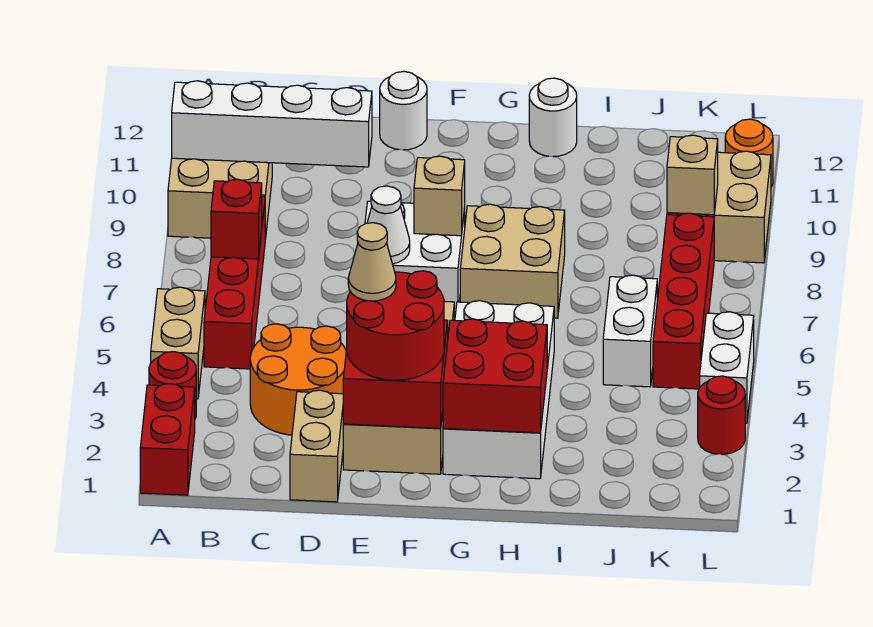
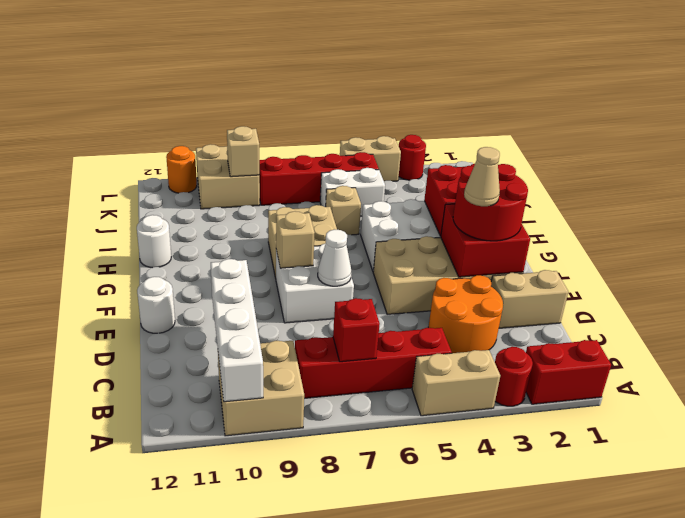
none -> tan 1x1 brick [326,186,361,235]
white 1x2 brick [700,312,754,423] -> tan 1x2 brick [340,136,401,181]

